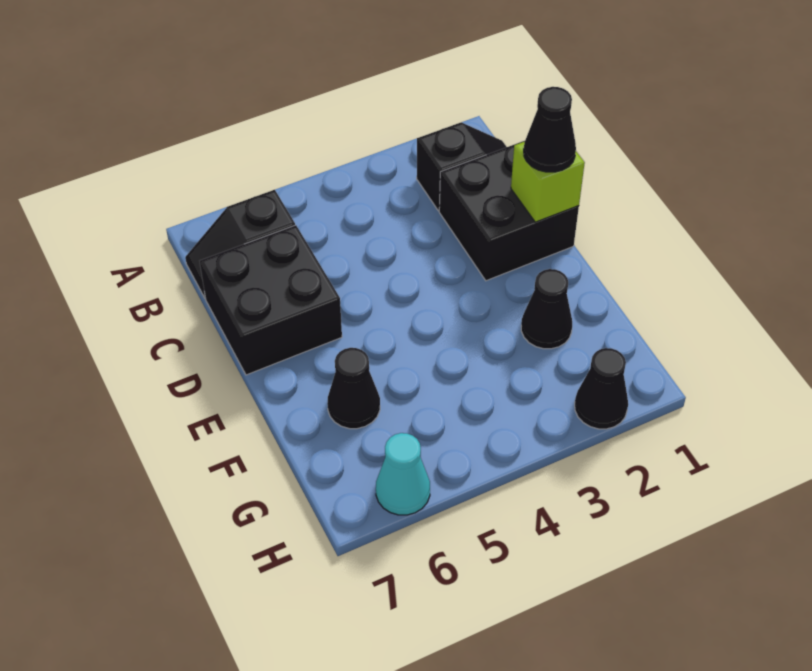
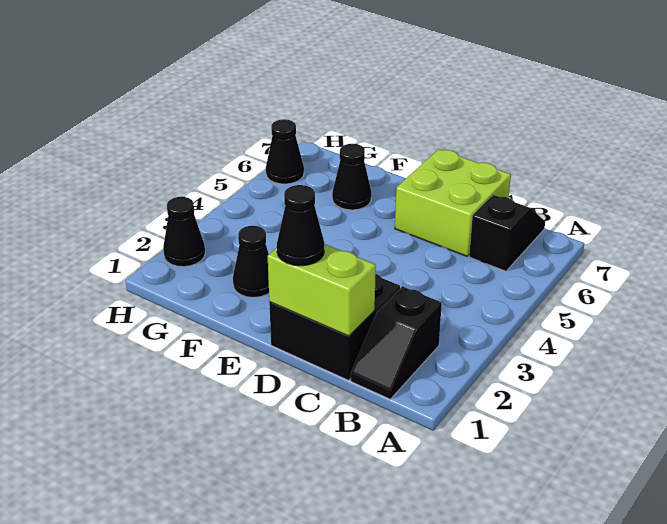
black 2x2 brick [200,225,342,375] -> lime 2x2 brick [395,149,511,256]
lime 1x1 brick [511,142,585,222] -> lime 1x2 brick [268,244,376,336]
cyan 1x1 cone [376,433,430,515] -> black 1x1 cone [266,119,304,184]

